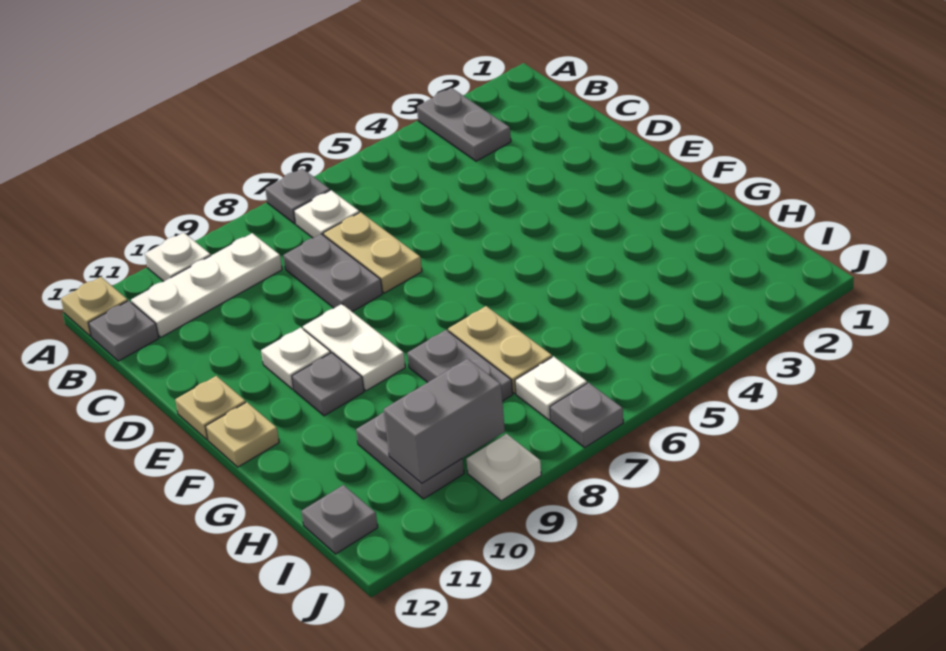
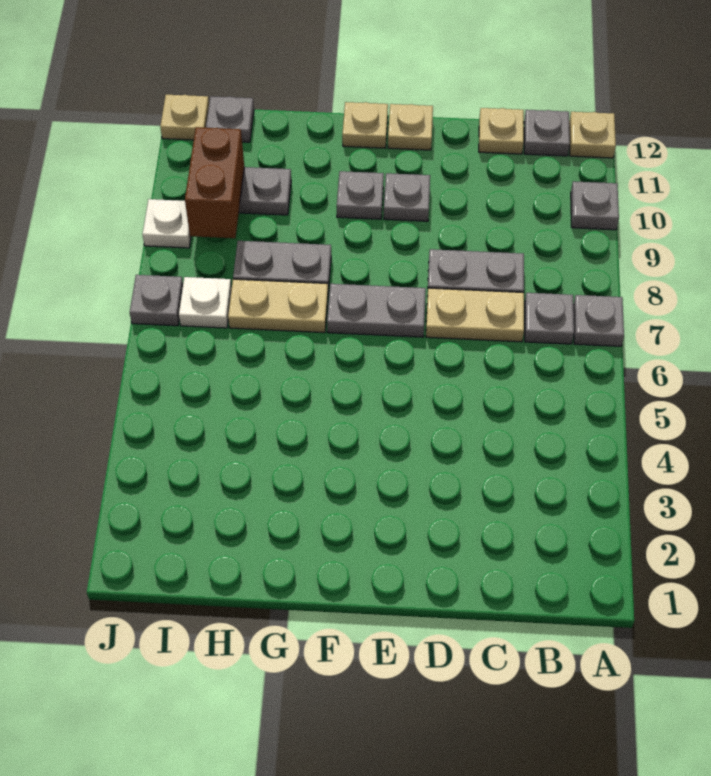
grey 1x2 plate [417,88,511,161] -> grey 1x2 plate moved to [327,284,426,337]
white 1x1 plate [145,232,211,281] -> grey 1x1 plate [571,181,619,230]
white 1x1 plate [294,190,359,238] -> grey 1x1 plate [525,293,574,344]
white 1x3 plate [131,233,282,337] -> none
none -> tan 1x1 plate [479,108,524,154]
white 1x2 plate [303,304,405,391] -> none
white 1x1 plate [261,327,331,389] -> grey 1x1 plate [384,173,430,221]
grey 1x2 brick [383,359,505,483] -> brown 1x2 brick [185,127,244,238]
none -> tan 1x1 plate [160,95,209,140]

